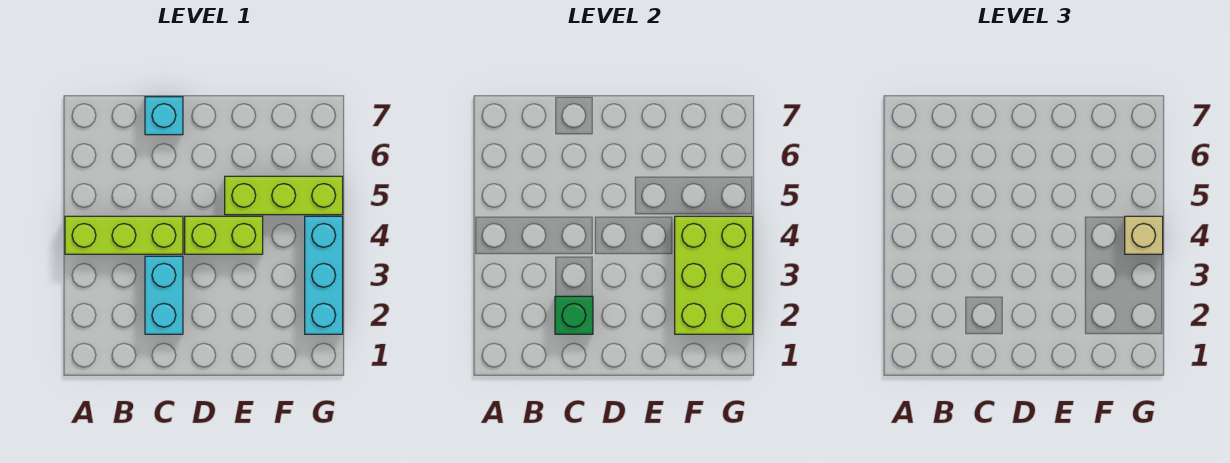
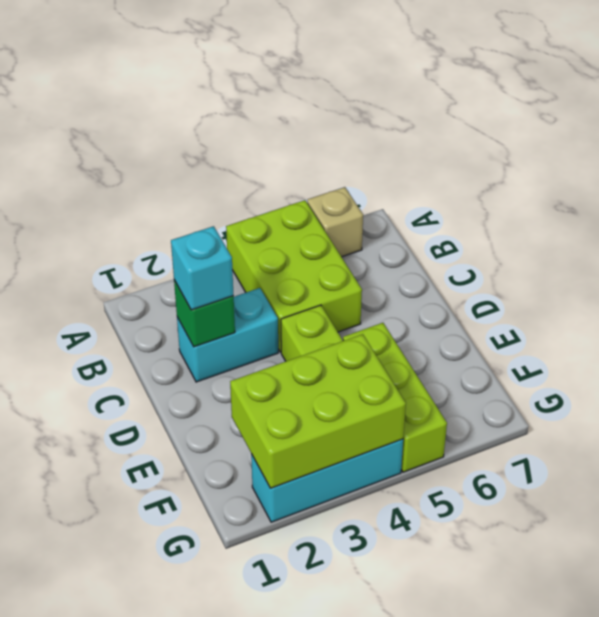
lime 1x3 brick [65,216,183,254] -> lime 2x3 brick [226,200,362,352]
cyan 1x1 brick [145,97,183,135] -> cyan 1x1 brick moved to [171,226,234,310]
tan 1x1 brick [1125,216,1163,254] -> tan 1x1 brick moved to [307,187,363,257]

